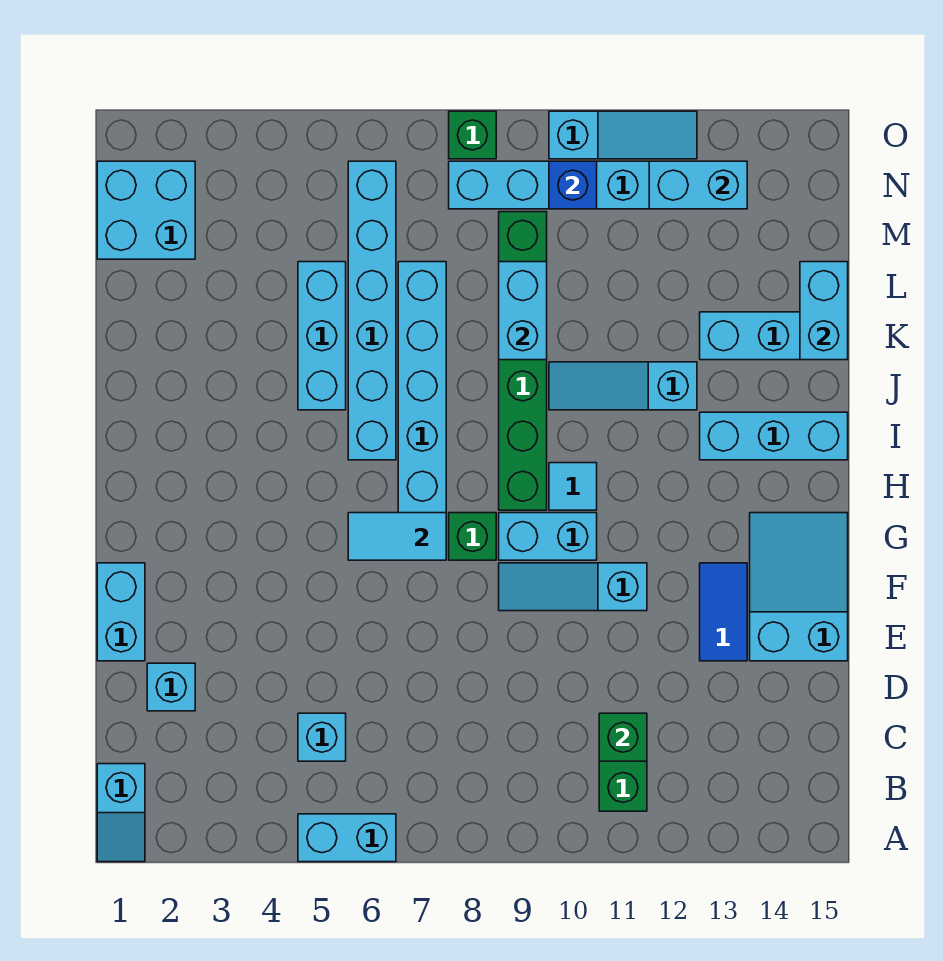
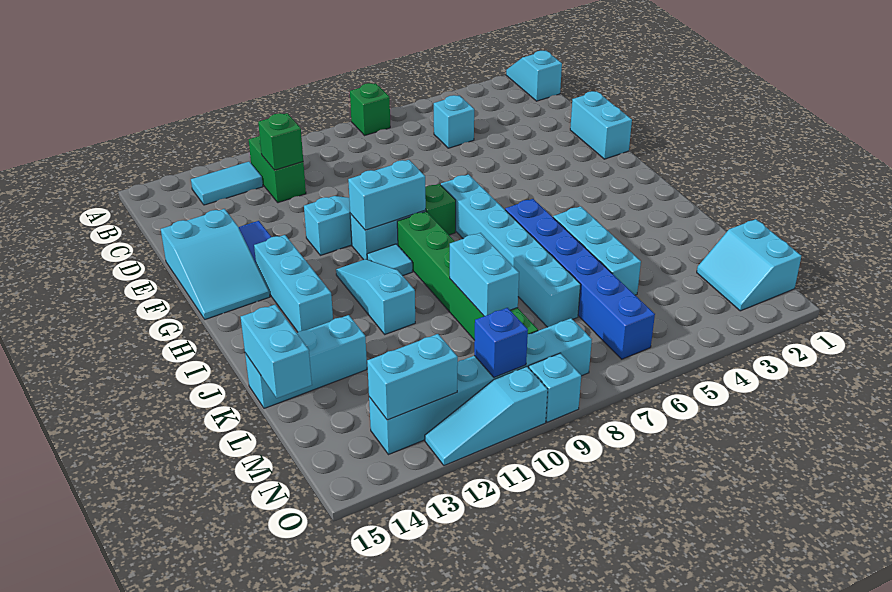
cyan 1x2 brick [298,814,396,862] -> cyan 1x2 brick moved to [348,160,426,230]
cyan 1x1 brick [147,663,195,711] -> cyan 1x1 brick moved to [529,353,581,422]
cyan 1x2 tile [348,513,446,560] -> cyan 1x2 tile moved to [191,162,263,205]
cyan 1x6 brick [348,161,396,460] -> blue 1x6 brick [505,199,655,359]
cyan 1x3 brick [700,412,848,460] -> cyan 1x3 brick turned to [254,235,333,332]
cyan 1x3 slope [549,362,697,410] -> cyan 1x3 slope turned to [336,259,415,334]
cyan 2x2 brick [97,161,195,259] -> cyan 2x2 slope [697,219,801,311]
green 1x1 brick [449,111,496,159] -> green 1x1 brick moved to [350,83,390,135]

